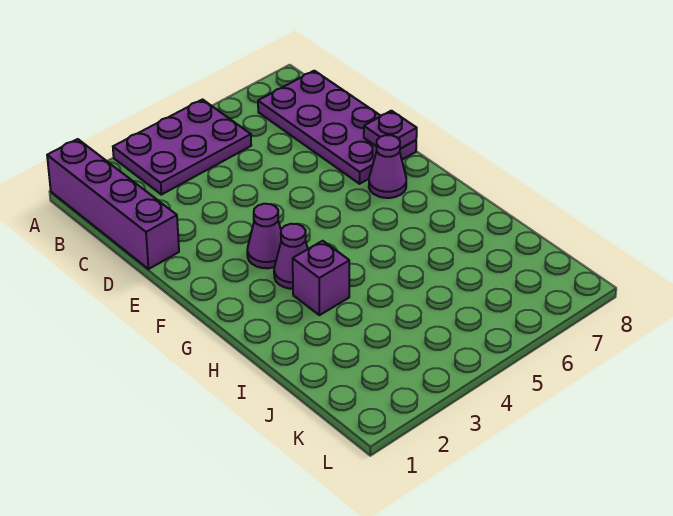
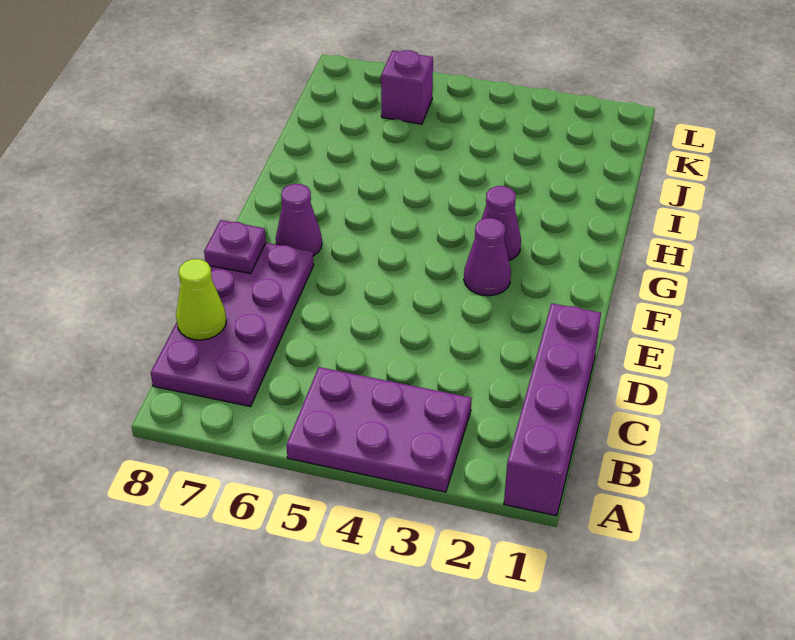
none -> lime 1x1 cone [176,259,226,340]
purple 1x1 brick [293,241,349,315] -> purple 1x1 brick moved to [381,50,433,124]

